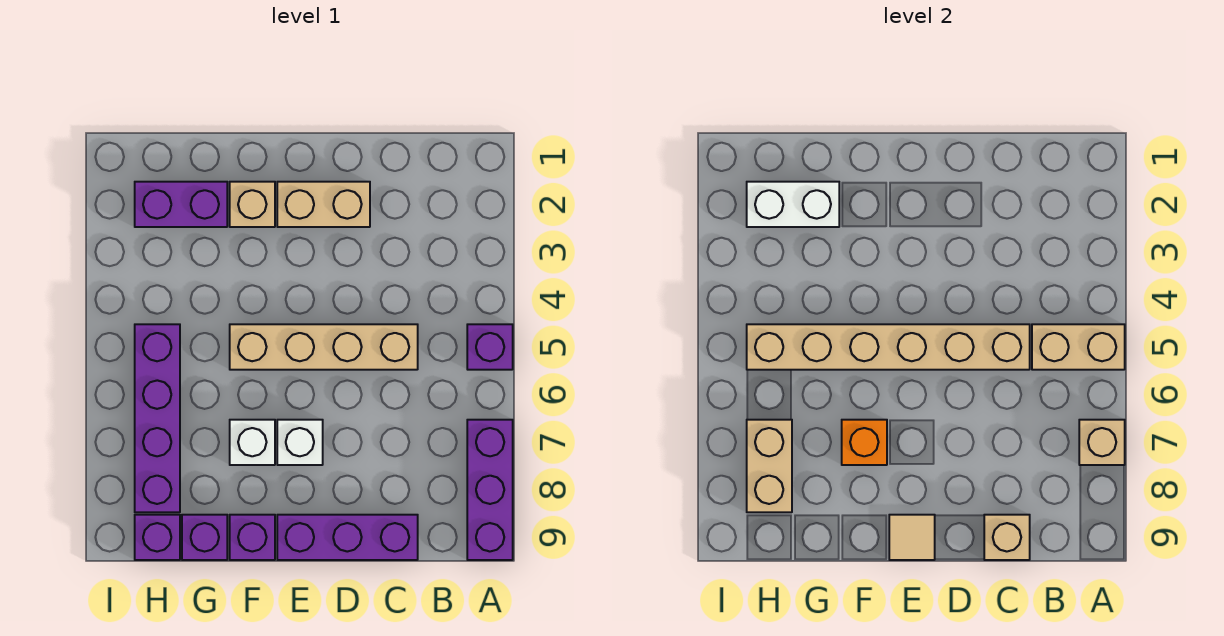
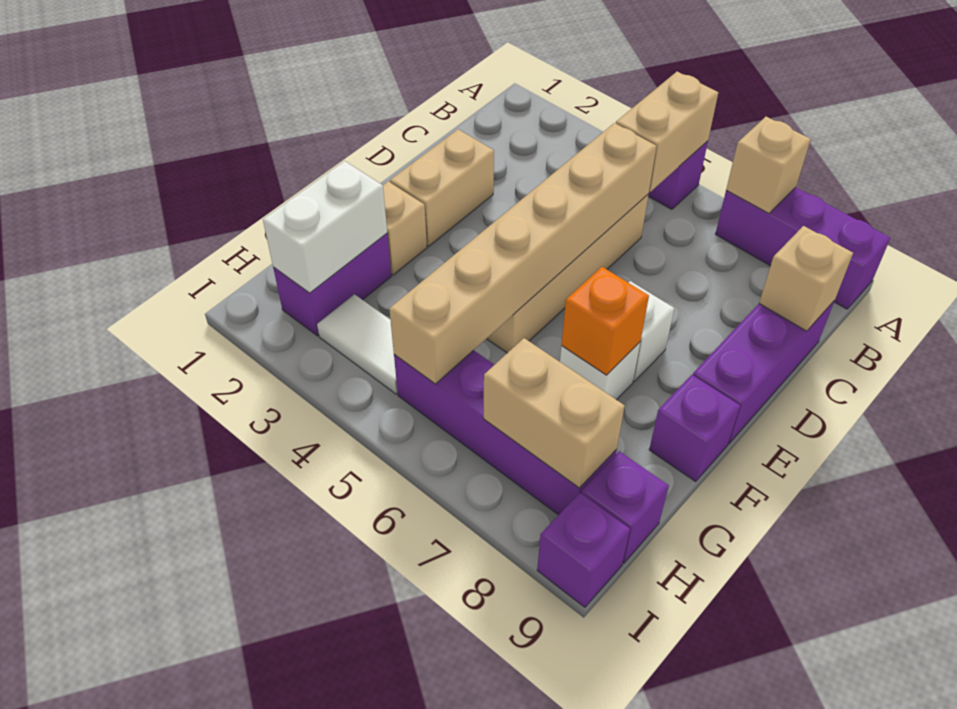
tan 1x1 tile [889,515,935,560] -> none
purple 1x1 brick [182,515,227,560] -> purple 1x1 brick moved to [537,493,630,607]
none -> white 1x2 tile [317,294,398,394]

